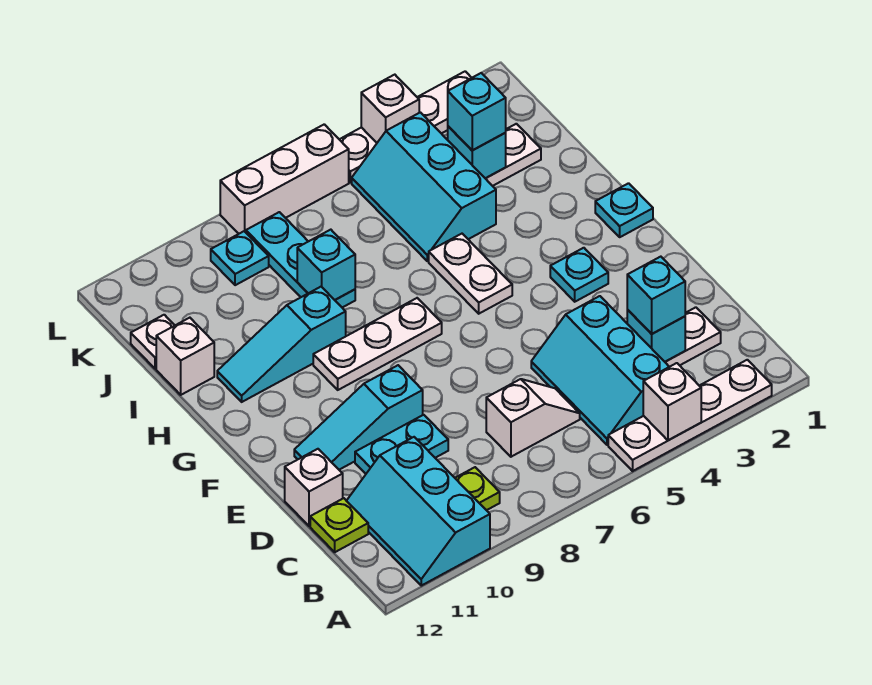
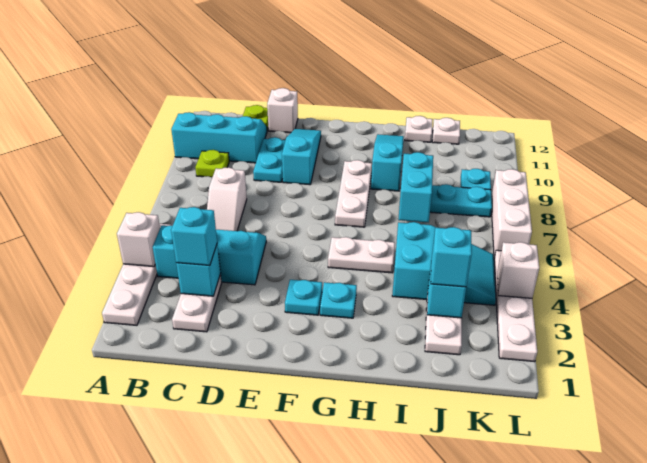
cyan 1x1 plate [595,183,653,237] -> cyan 1x1 plate moved to [320,282,357,318]
cyan 2x3 slope [352,112,496,261] -> cyan 2x3 slope turned to [392,222,496,305]
cyan 1x1 brick [297,230,355,300] -> cyan 1x2 brick [398,152,433,222]
white 1x1 brick [156,318,214,395] -> white 1x1 plate [405,116,433,142]

